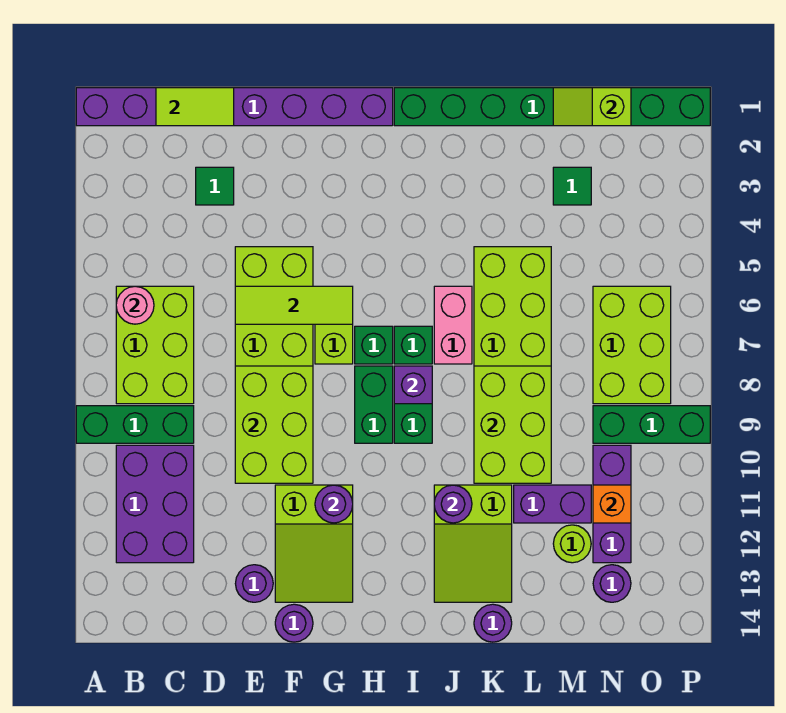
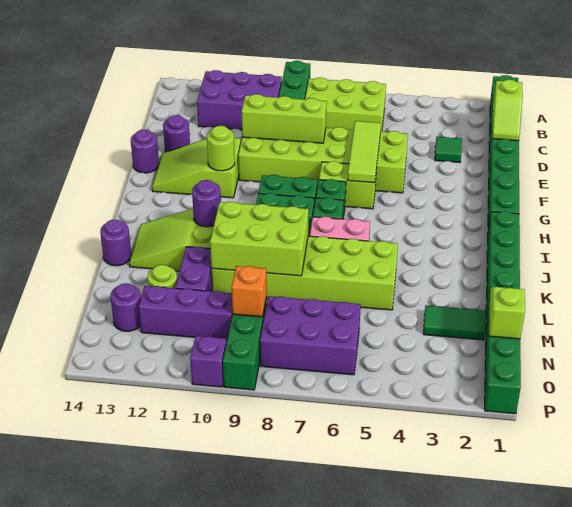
purple 1x8 brick [76,88,393,126] -> green 1x8 brick [488,75,519,232]
pink 1x1 round brick [116,286,154,324] -> none
lime 1x2 tile [156,88,234,126] -> lime 1x2 slope [492,80,523,141]
lime 2x3 brick [235,366,313,483] -> lime 1x3 brick [242,94,327,143]
purple 1x1 round brick [315,485,353,523] -> lime 1x1 round brick [207,126,235,171]
purple 1x1 brick [394,366,432,404] -> purple 1x1 brick moved to [190,336,226,387]
green 1x1 tile [553,167,591,205] -> green 1x2 tile [423,305,486,340]
lime 2x3 brick [593,286,671,404] -> purple 2x3 brick [260,296,361,375]
orange 1x1 brick [593,485,631,523] -> orange 1x1 brick moved to [232,266,267,317]

